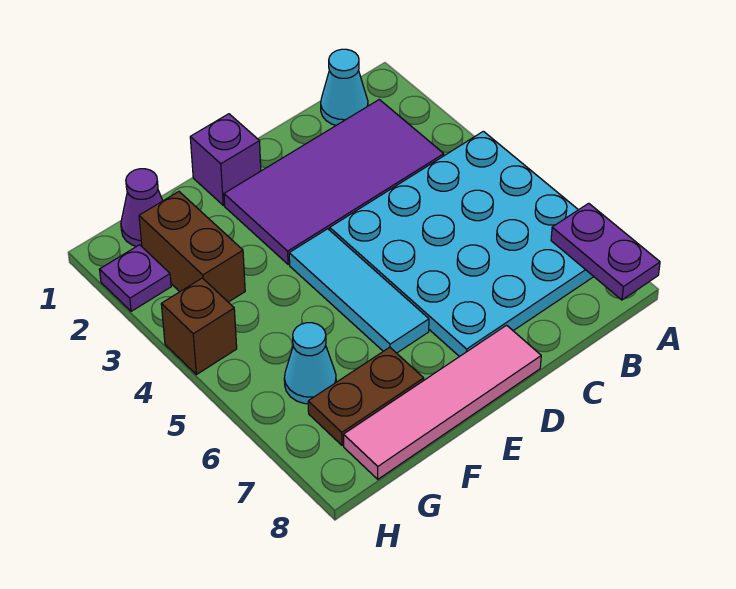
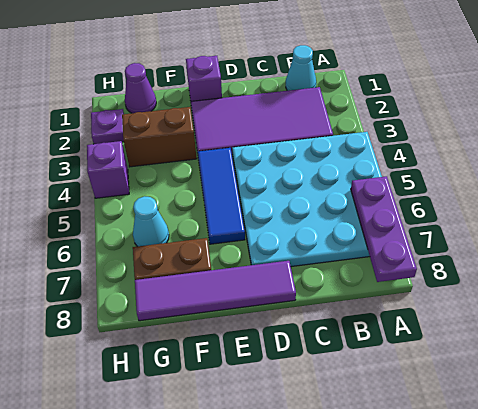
purple 1x2 plate [551,203,660,300] -> purple 1x3 plate [351,176,417,282]
pink 1x4 tile [344,325,541,479] -> purple 1x4 tile [135,261,296,321]
cyan 1x3 tile [289,229,429,353] -> blue 1x3 tile [198,148,245,244]
brown 1x2 brick [139,192,245,302] -> brown 1x2 brick turned to [122,107,197,167]
brown 1x1 brick [161,278,237,375] -> purple 1x1 brick [87,141,129,198]

